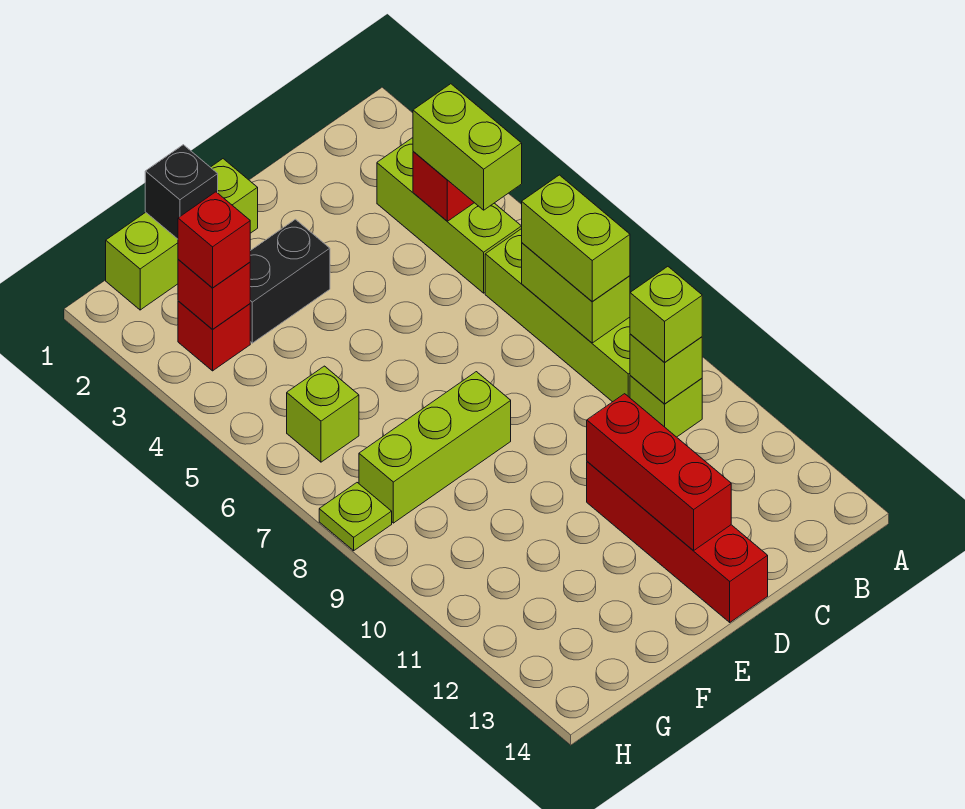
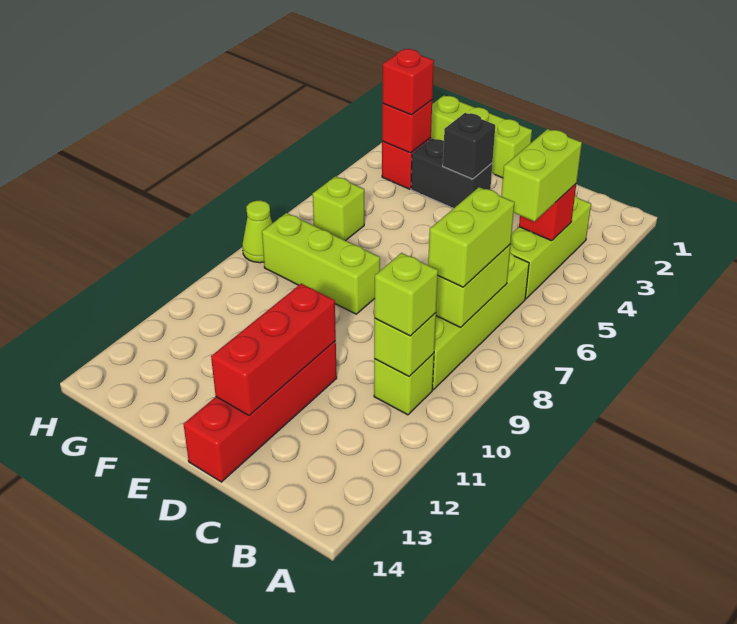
black 1x1 brick [145,145,218,239] -> black 1x1 brick moved to [443,113,495,179]
lime 1x1 plate [319,483,392,551] -> lime 1x1 cone [242,200,272,263]

